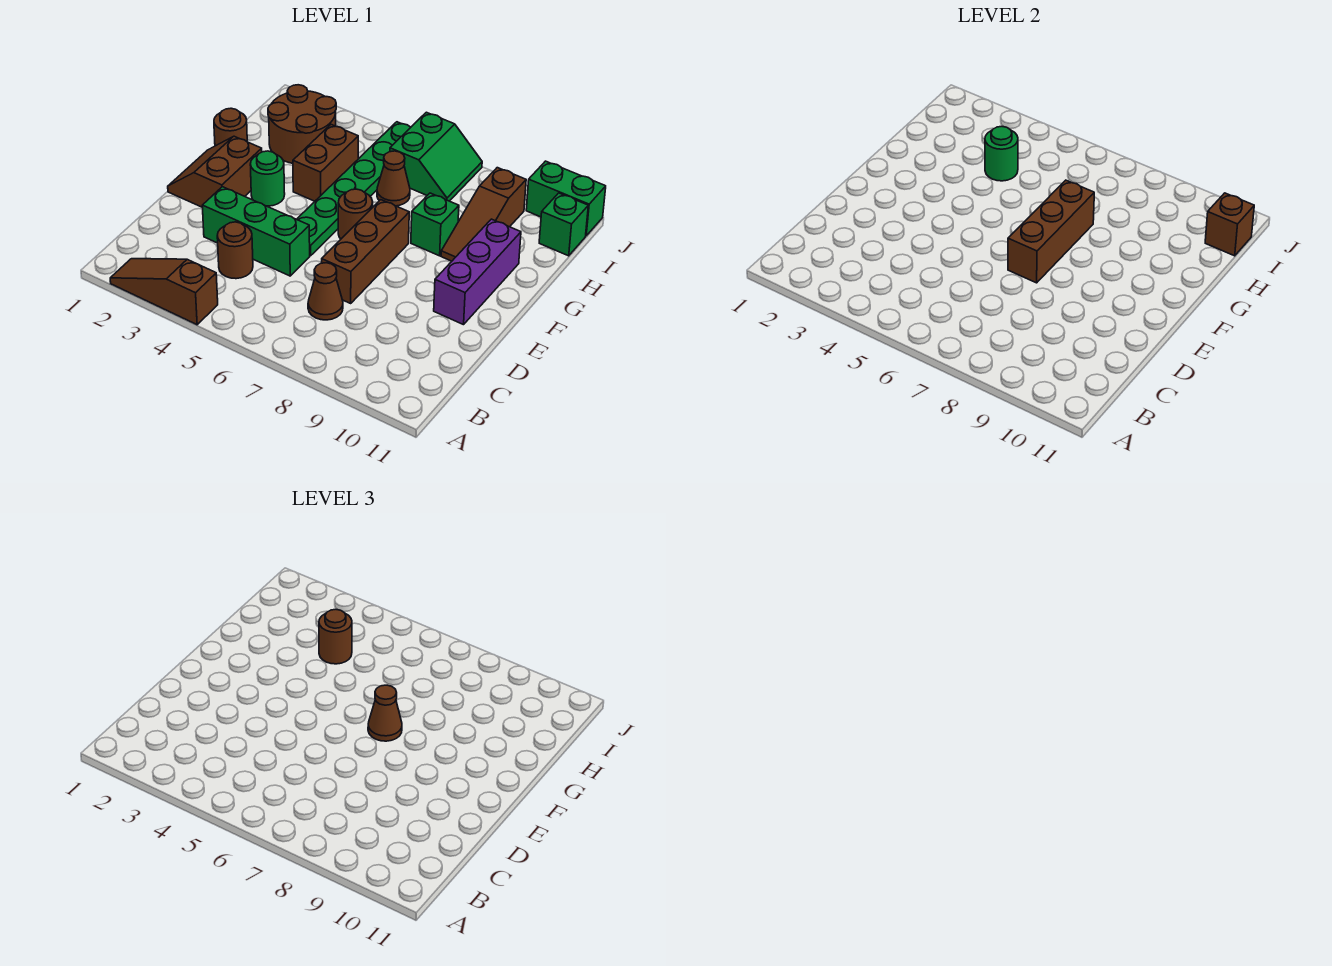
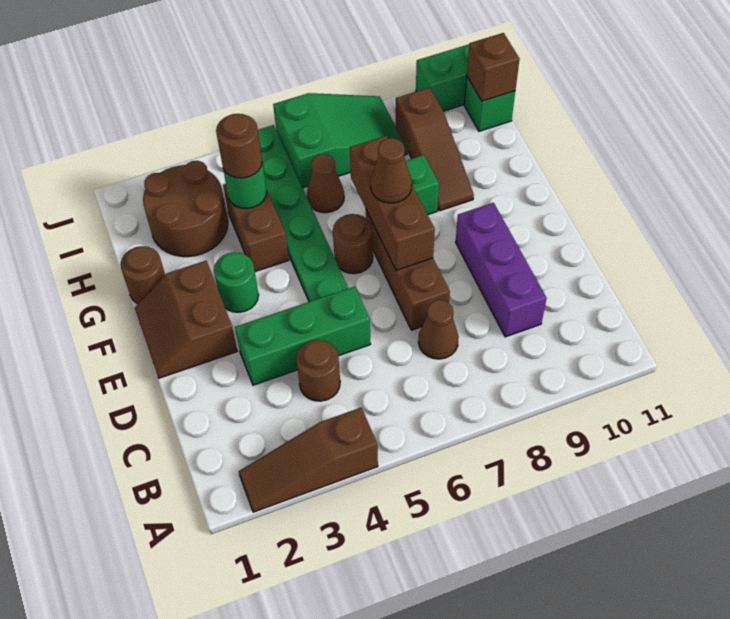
purple 1x3 brick [434,219,521,325] -> purple 1x3 brick moved to [456,203,547,337]
green 2x2 slope [390,112,482,201] -> green 2x3 slope [273,93,407,188]

